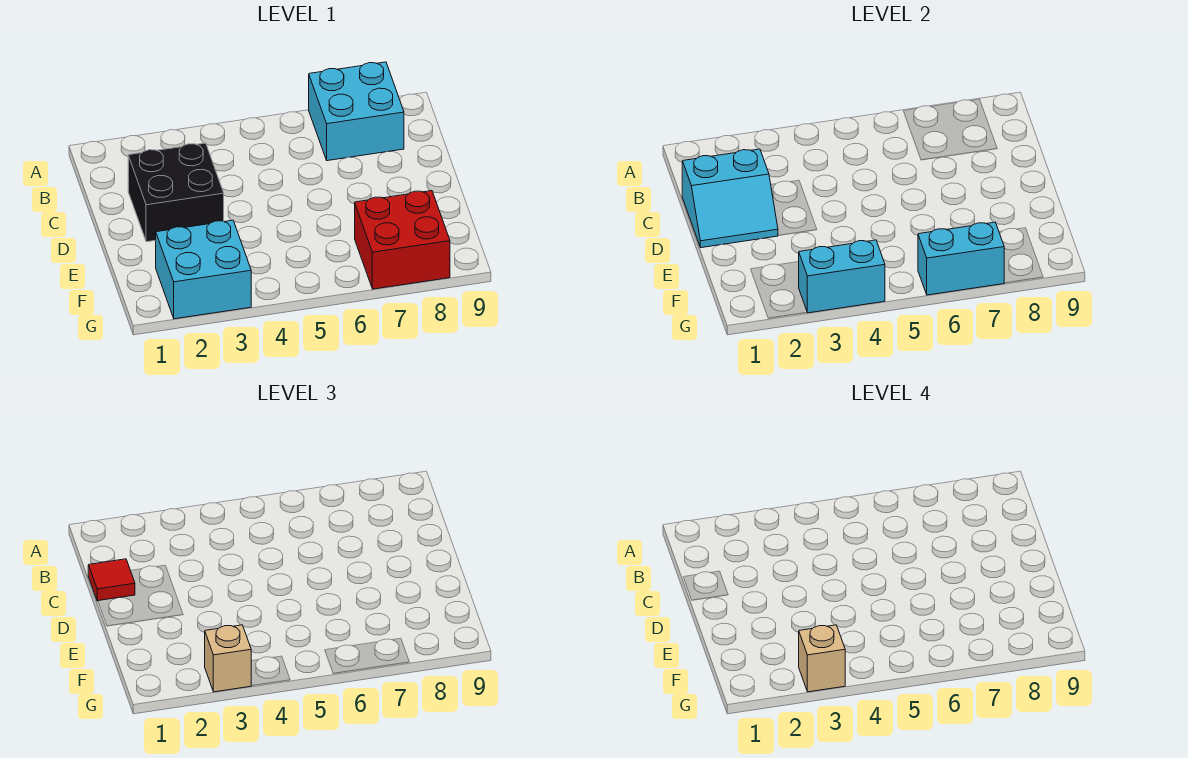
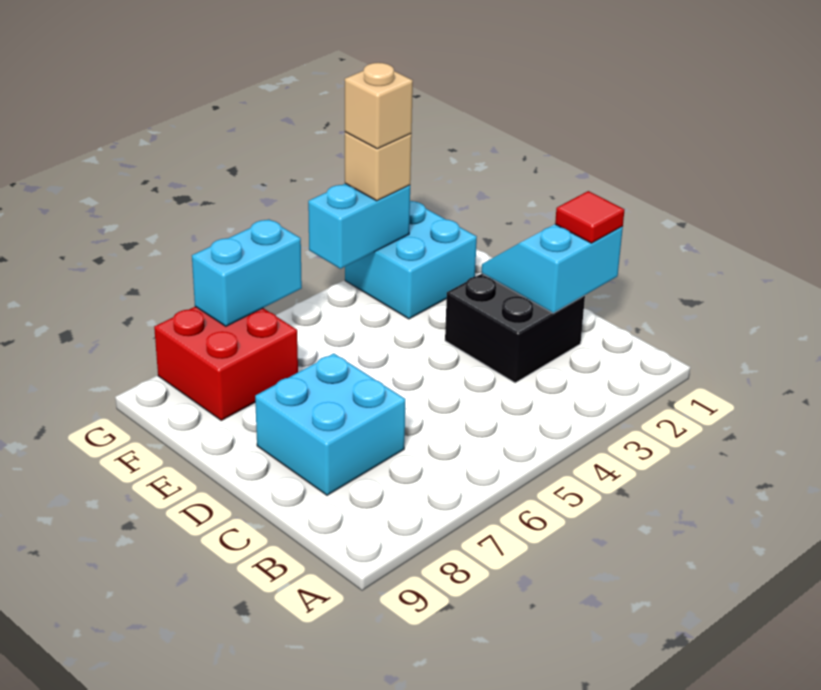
cyan 2x2 brick [309,62,404,161] -> cyan 2x2 brick moved to [255,353,405,495]

